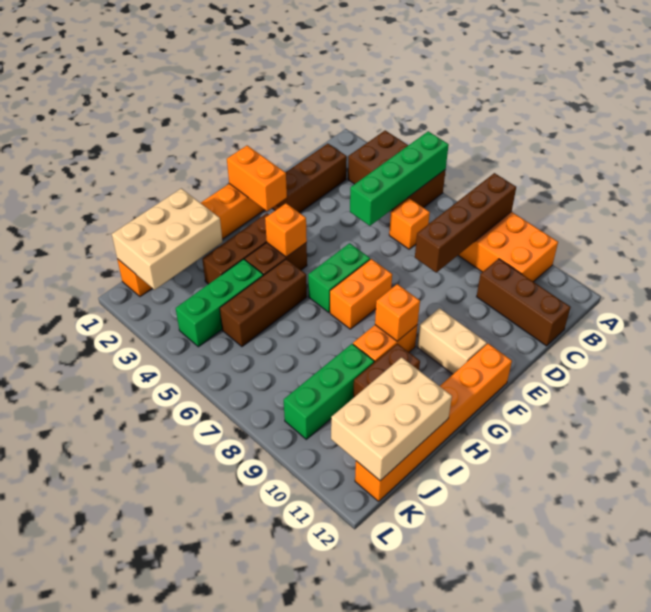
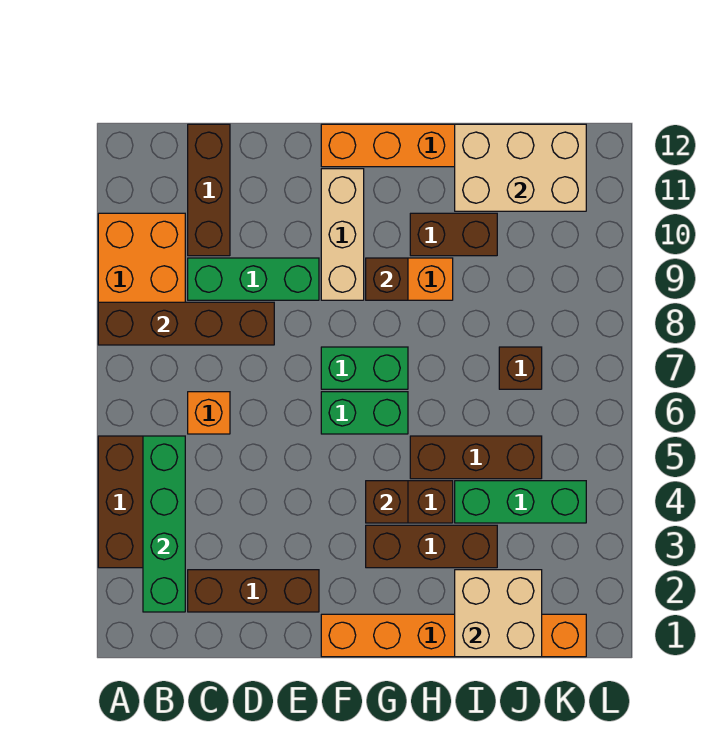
green 1x4 brick [350,131,449,226] -> green 1x4 brick turned to [143,436,185,612]
orange 1x2 brick [227,146,287,211] -> none
orange 1x2 brick [330,259,392,329] -> green 1x2 brick [321,347,408,389]
tan 1x2 brick [417,308,487,374] -> tan 1x3 brick [321,169,364,300]
orange 1x1 brick [265,203,307,257] -> brown 1x1 brick [366,481,408,523]
orange 1x1 brick [375,284,420,341] -> brown 1x1 brick [366,258,408,300]
tan 2x3 brick [112,188,223,290] -> tan 2x2 brick [455,570,542,657]
green 1x3 brick [284,344,374,439] -> green 1x3 brick moved to [188,258,319,300]
none -> brown 1x1 brick [499,347,542,389]

